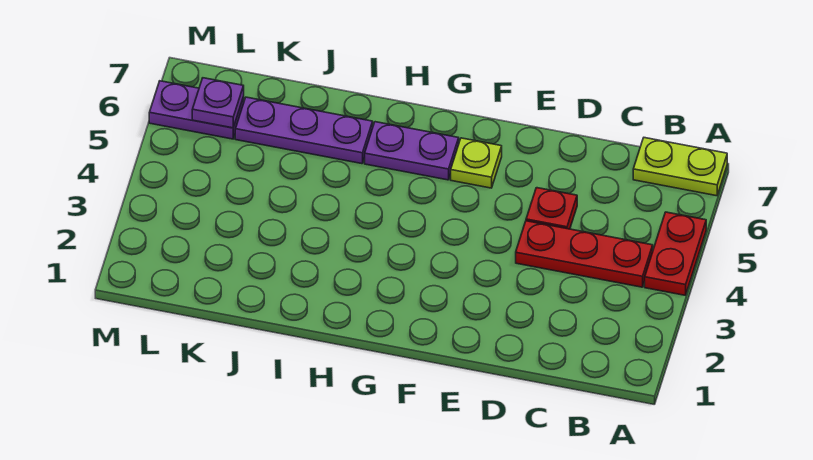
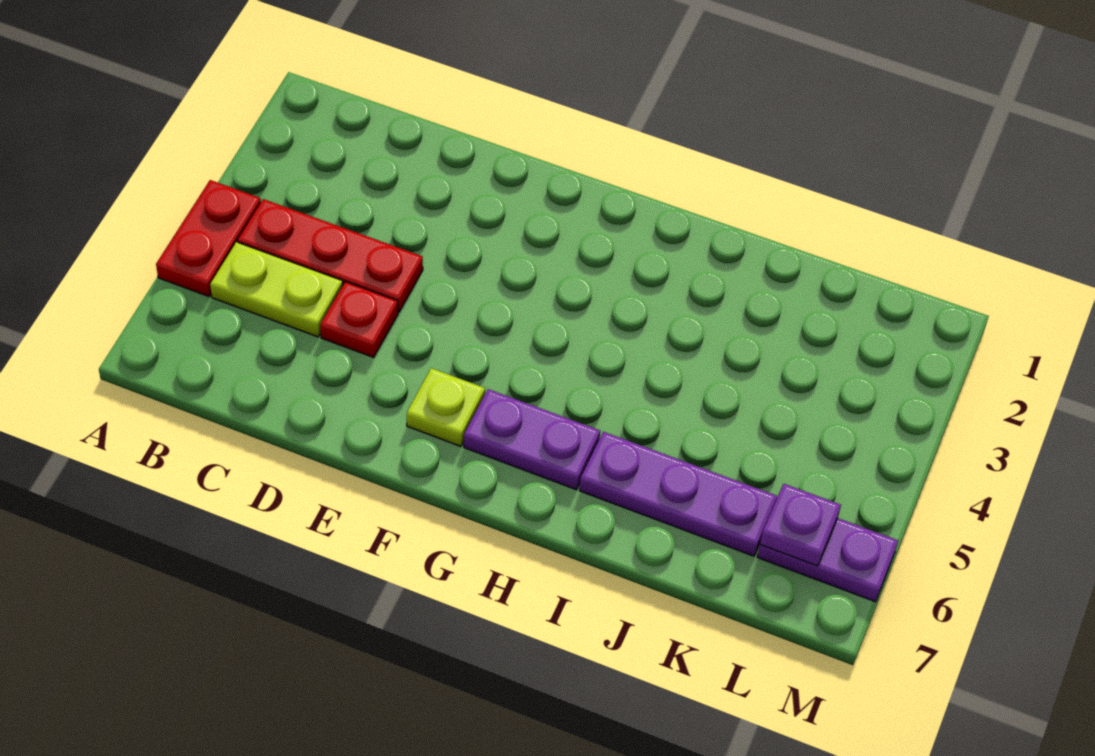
lime 1x2 plate [633,138,727,196] -> lime 1x2 plate moved to [210,242,343,337]

